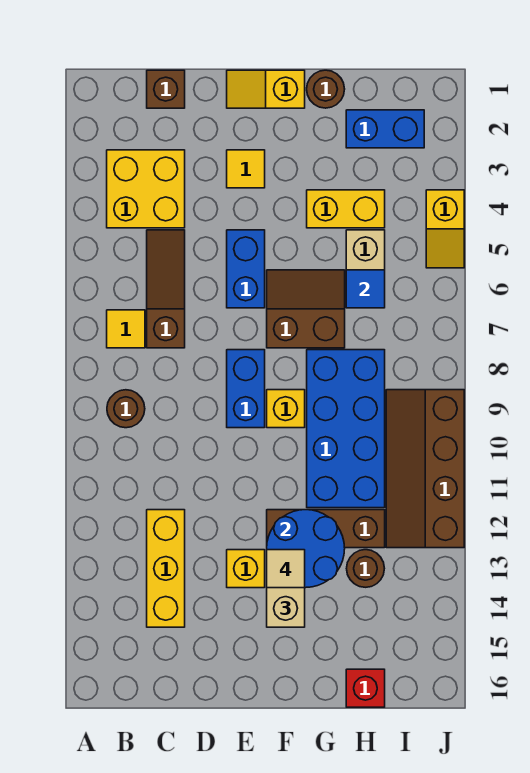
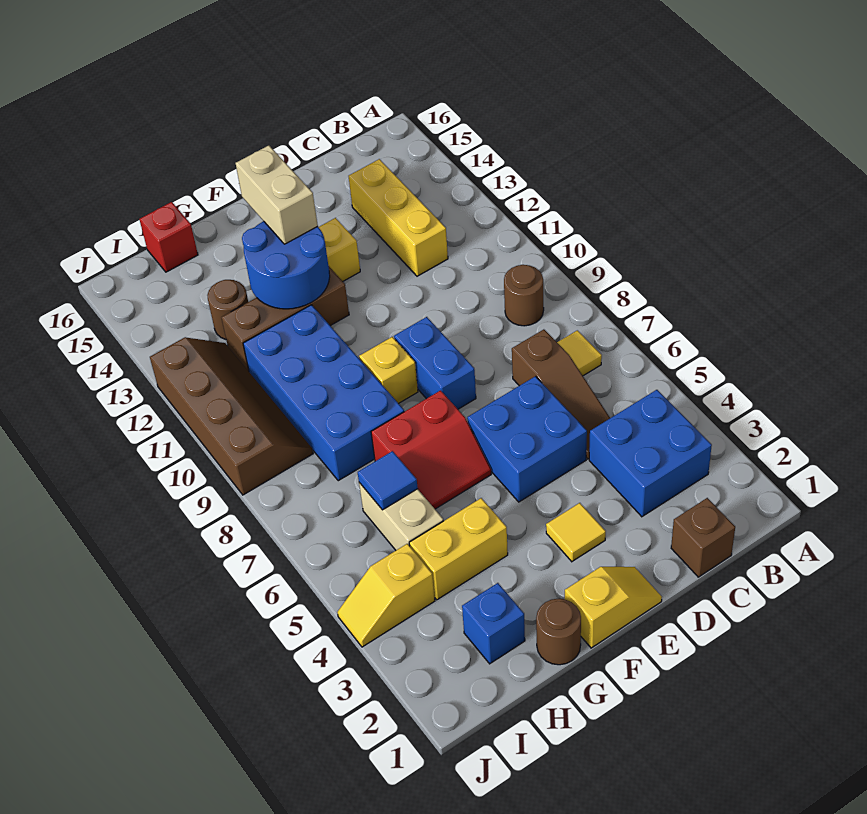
yellow 2x2 brick [107,150,185,228] -> blue 2x2 brick [589,390,712,517]
blue 1x2 brick [227,230,265,308] -> blue 2x2 brick [467,376,587,502]
brown 2x2 slope [267,270,345,348] -> red 2x2 slope [371,390,491,509]
tan 1x1 tile [267,550,305,588] -> none
blue 1x2 brick [346,110,424,148] -> blue 1x1 brick [462,583,525,664]
yellow 1x2 slope [426,190,464,268] -> yellow 1x2 slope turned to [337,544,435,647]

